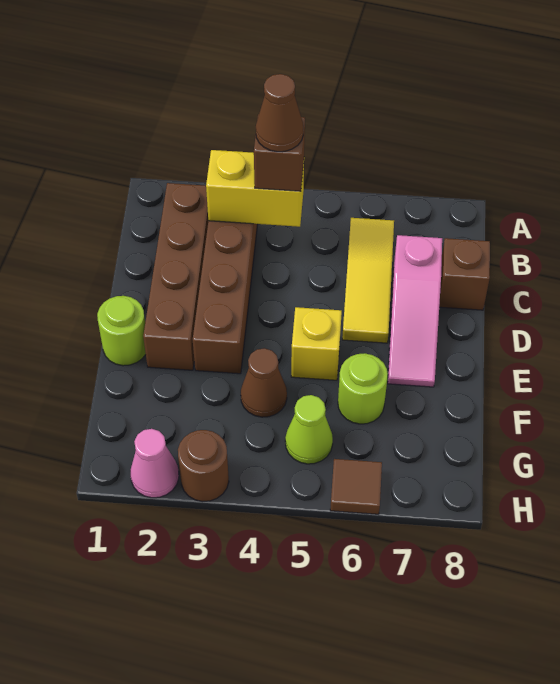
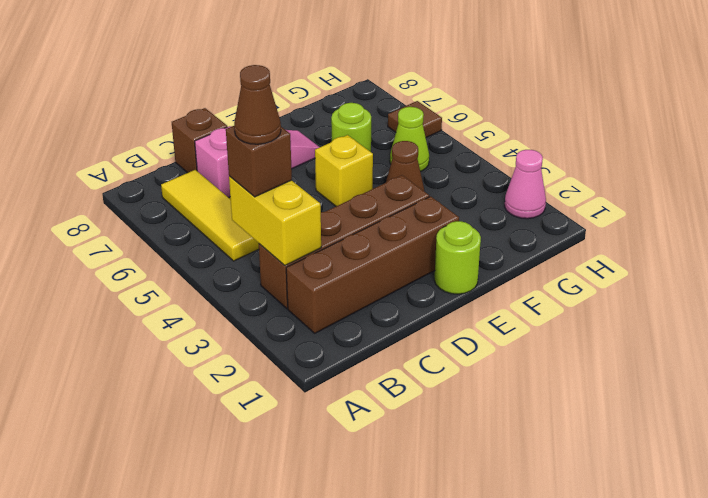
yellow 1x3 tile [342,218,394,343] -> yellow 1x3 tile turned to [161,170,259,261]
brown 1x1 round brick [178,430,229,502] -> none

